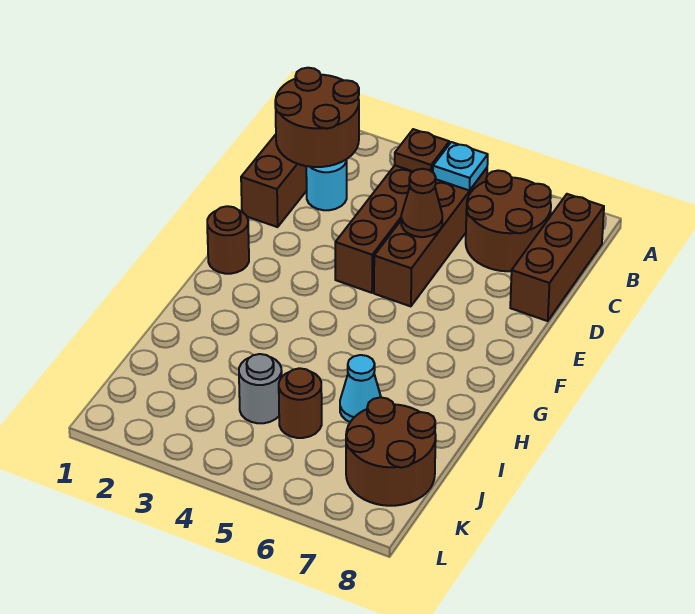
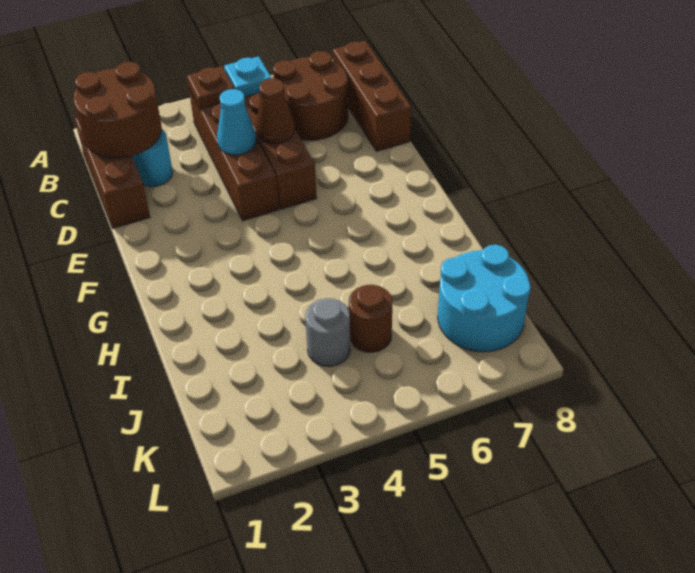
brown 1x1 round brick [207,206,249,274] -> none
cyan 1x1 cone [340,355,381,422] -> cyan 1x1 cone moved to [217,89,256,155]
brown 2x2 round brick [346,397,436,506] -> cyan 2x2 round brick [438,245,531,352]

